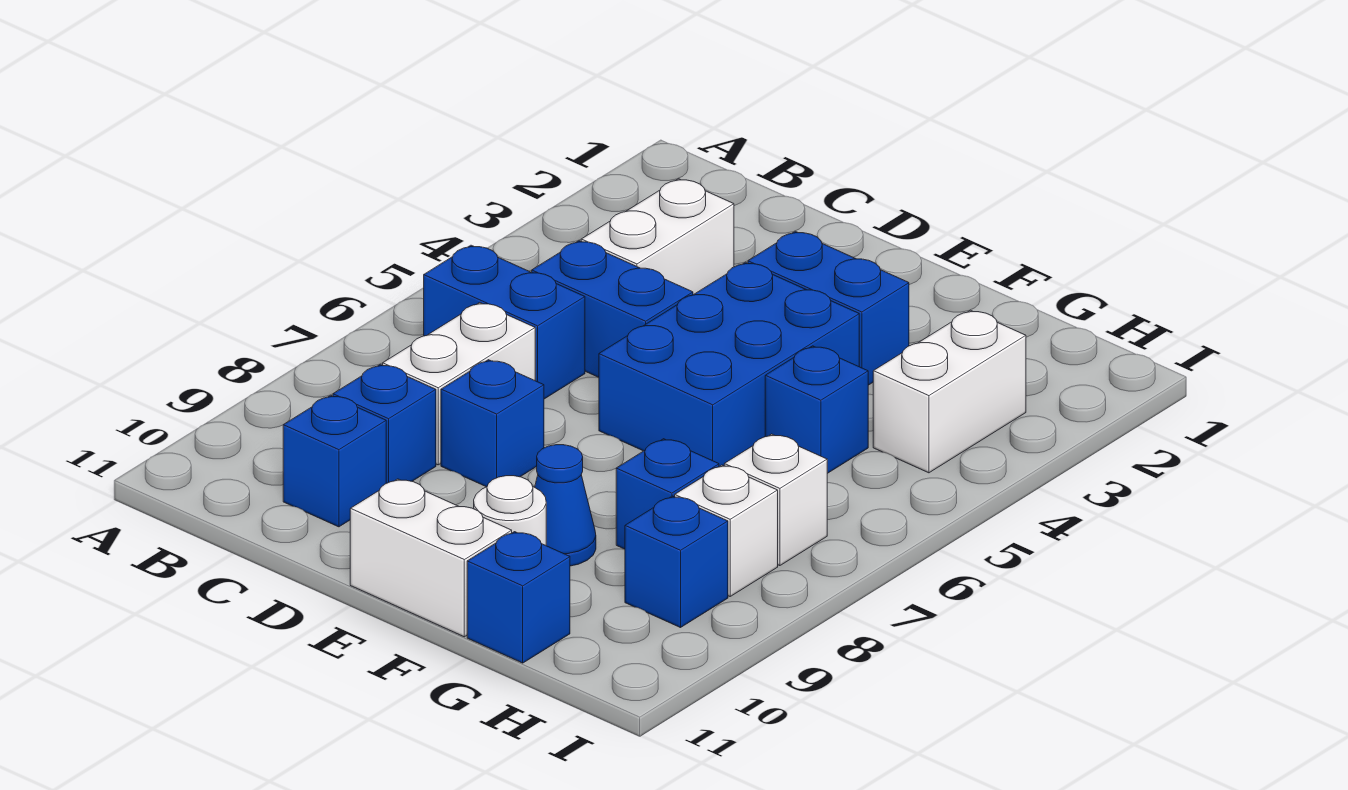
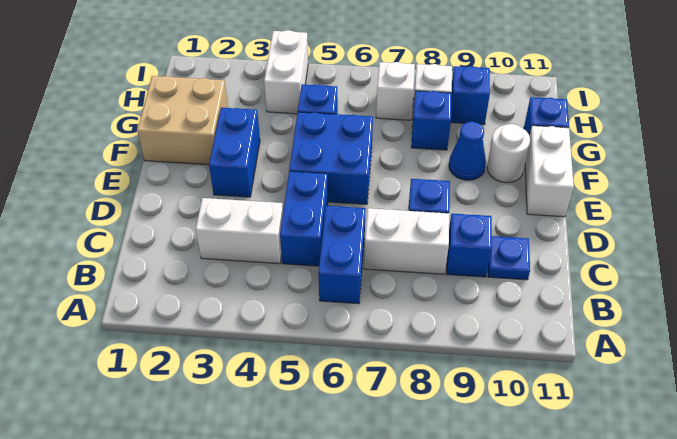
blue 1x1 brick [283,395,386,527] -> blue 1x1 plate [488,236,530,280]
blue 2x3 brick [599,262,859,467] -> blue 2x2 brick [289,112,373,204]
none -> tan 2x2 brick [137,76,228,165]
white 1x2 brick [873,310,1026,473] -> white 1x2 brick turned to [264,30,308,114]

